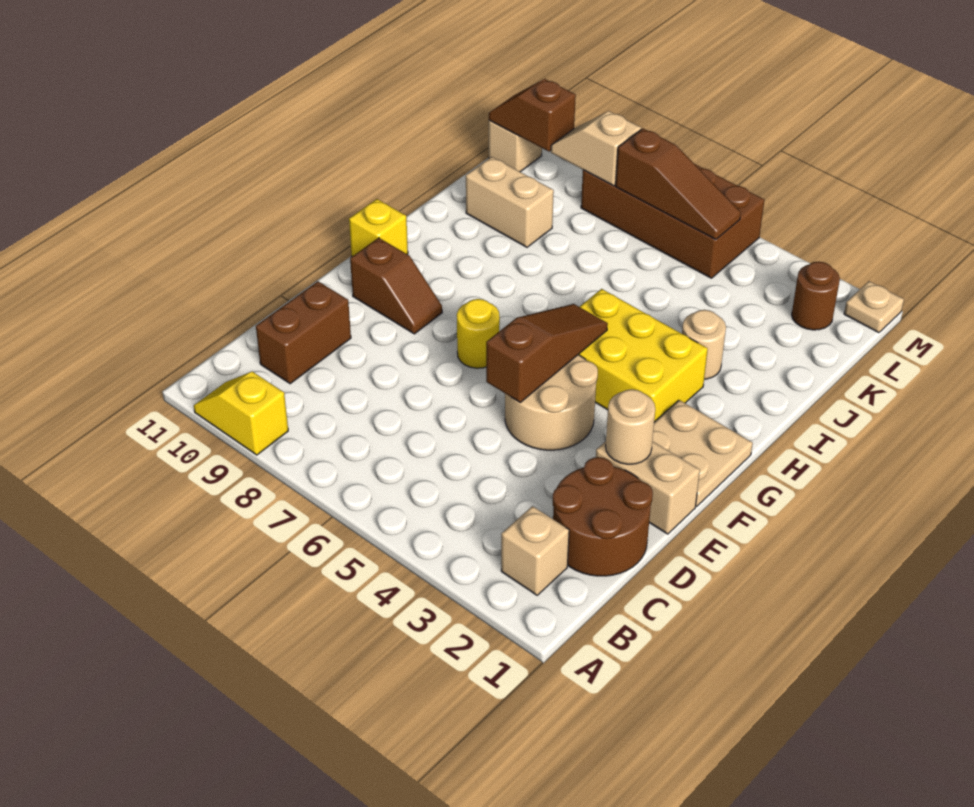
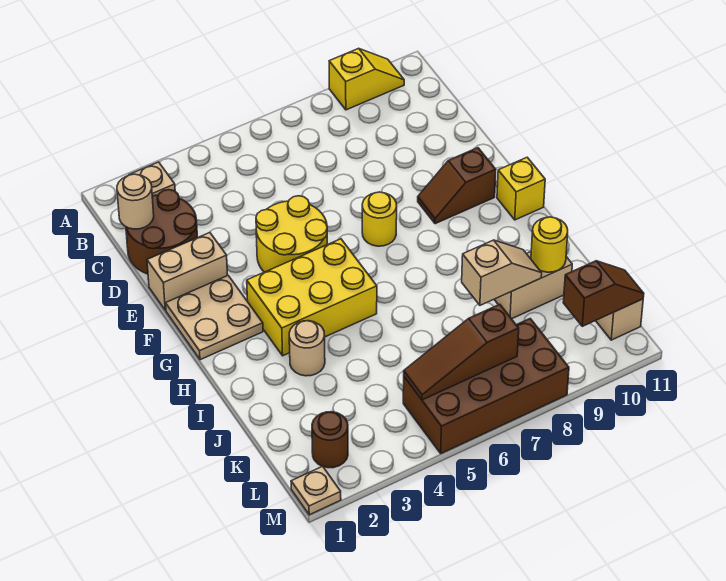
brown 1x2 brick [256,281,351,384] -> none
tan 1x1 round brick [606,389,655,464] -> tan 1x1 round brick moved to [117,174,154,229]
tan 2x2 round brick [505,355,598,450] -> yellow 2x2 round brick [256,196,327,272]
brown 1x3 slope [486,304,608,402] -> none
none -> yellow 1x1 round brick [531,217,568,272]
tan 1x2 slope [551,111,641,186] -> tan 1x2 slope moved to [462,240,542,305]

